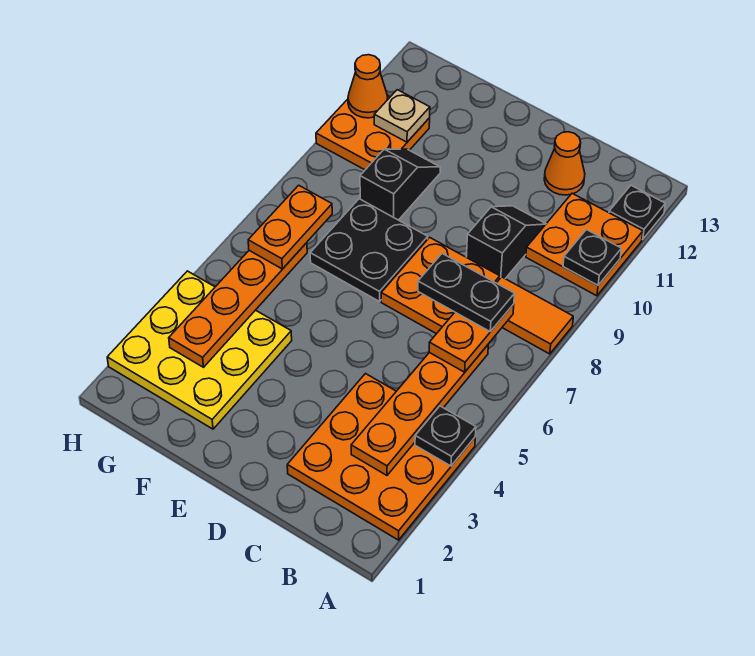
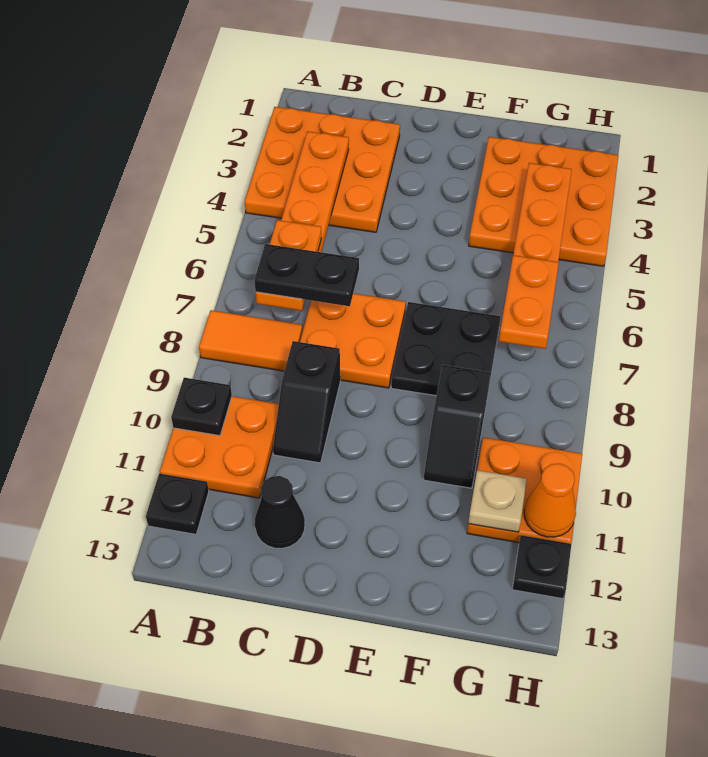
black 1x1 plate [415,406,476,466] -> black 1x1 plate moved to [512,535,571,599]
orange 1x1 cone [544,132,585,195] -> black 1x1 cone [255,476,305,548]
yellow 3x3 plate [107,271,292,429] -> orange 3x3 plate [469,137,618,266]

